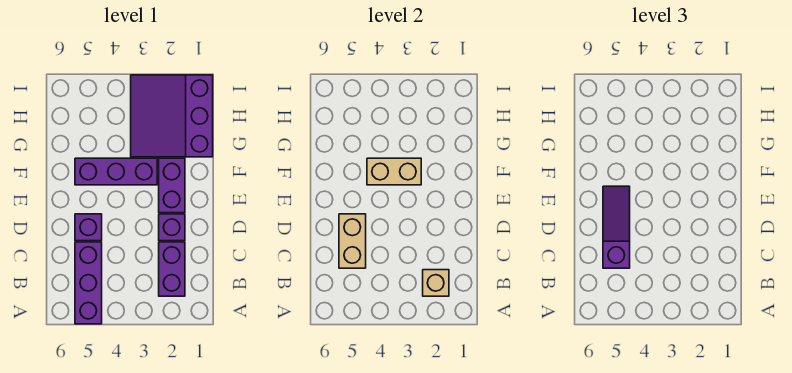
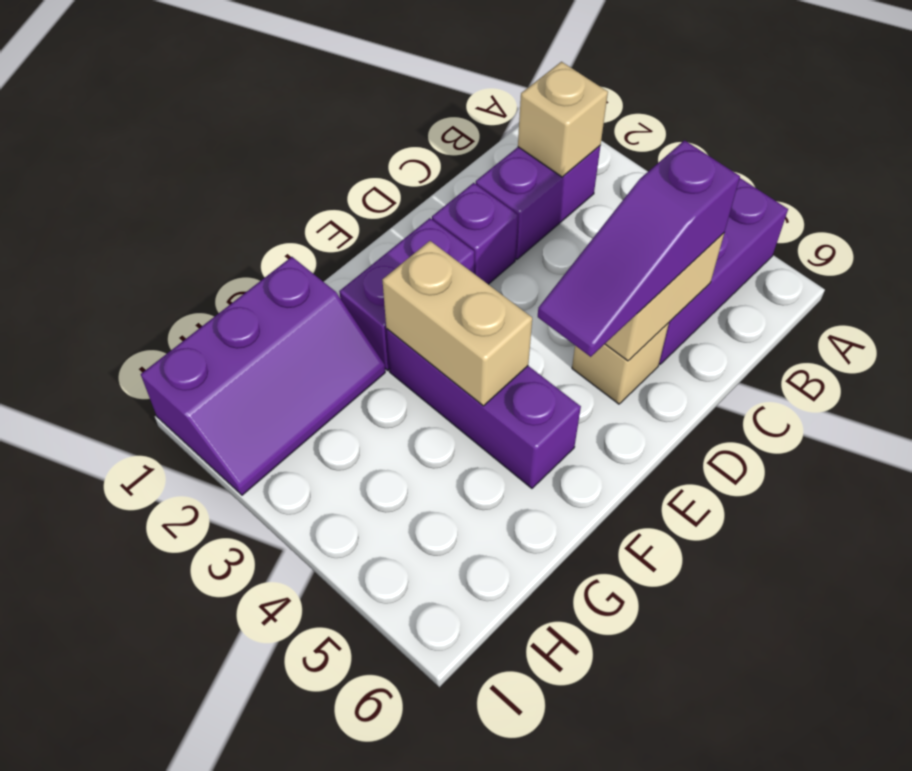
purple 1x1 brick [75,214,102,241] -> tan 1x1 brick [572,323,669,404]
purple 3x3 slope [131,75,213,157] -> purple 2x3 slope [141,257,385,495]

